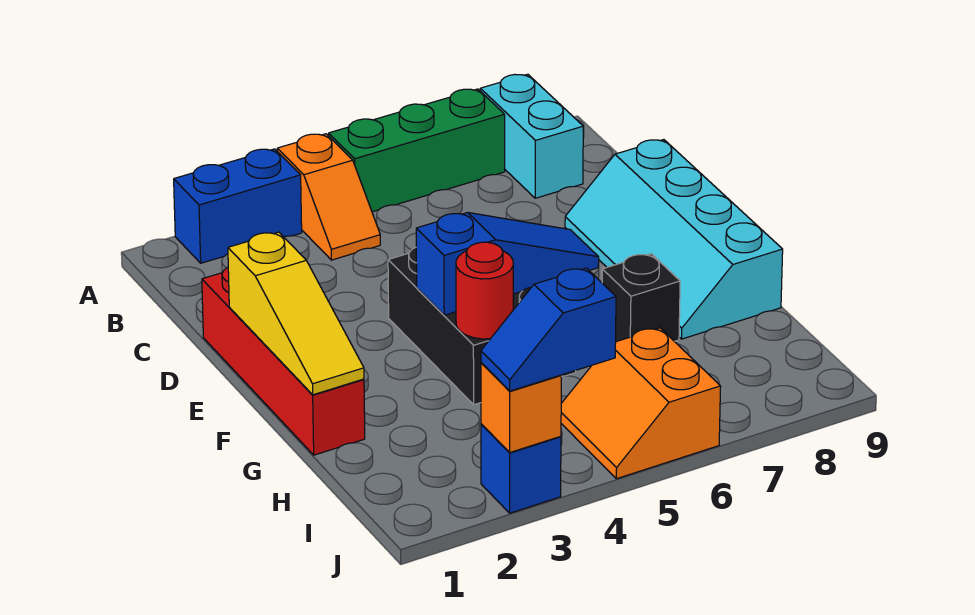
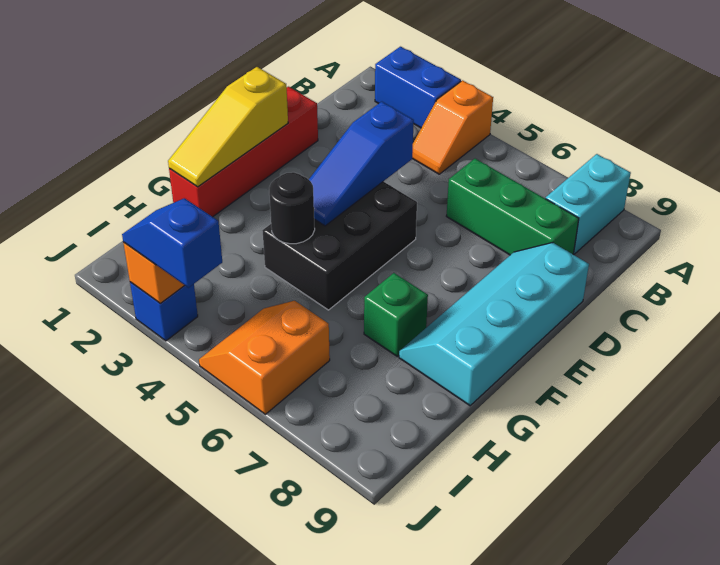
green 1x3 brick [329,89,505,212] -> green 1x3 brick moved to [447,159,579,255]
blue 1x3 slope [416,213,599,315] -> blue 1x3 slope turned to [309,102,414,226]
red 1x1 round brick [456,242,513,339] -> black 1x1 round brick [269,172,315,244]
black 1x1 brick [602,254,680,342] -> green 1x1 brick [364,273,428,356]

